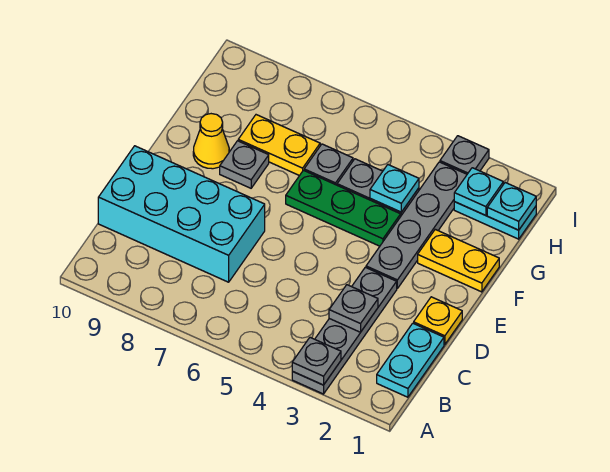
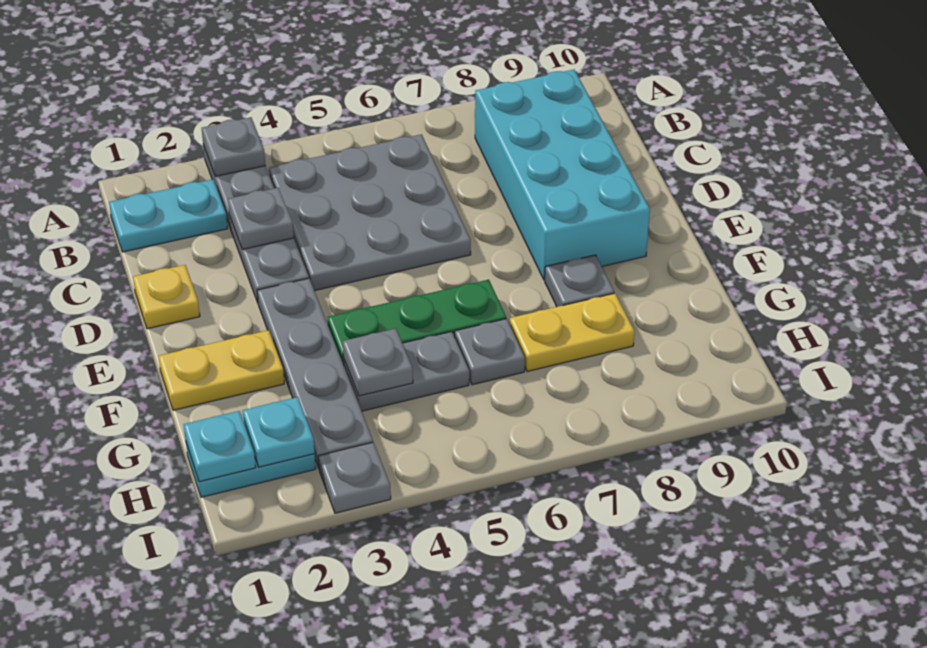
cyan 1x2 plate [377,323,444,397] -> cyan 1x2 plate turned to [109,179,228,252]
none -> grey 3x3 plate [269,134,471,291]
cyan 2x4 brick [98,146,265,282] -> cyan 2x4 brick turned to [475,70,650,280]
yellow 1x1 cone [193,114,229,169] -> none
cyan 1x1 plate [370,165,419,212] -> grey 1x1 plate [343,329,413,396]

